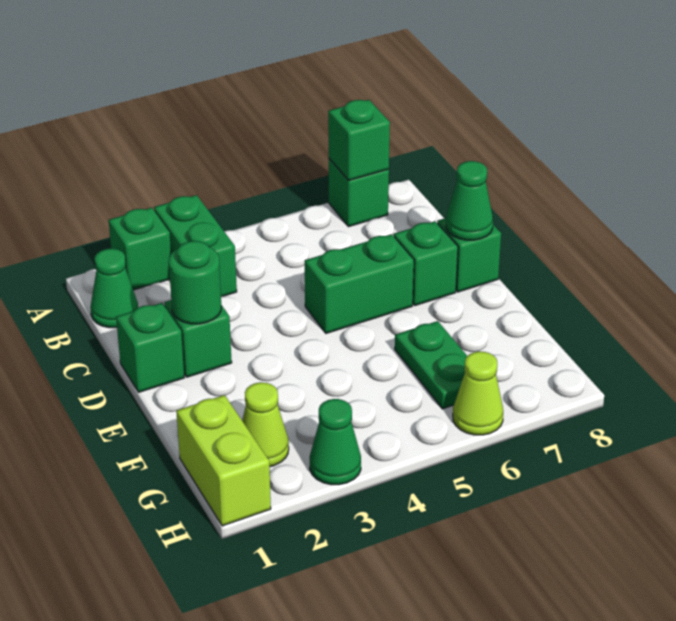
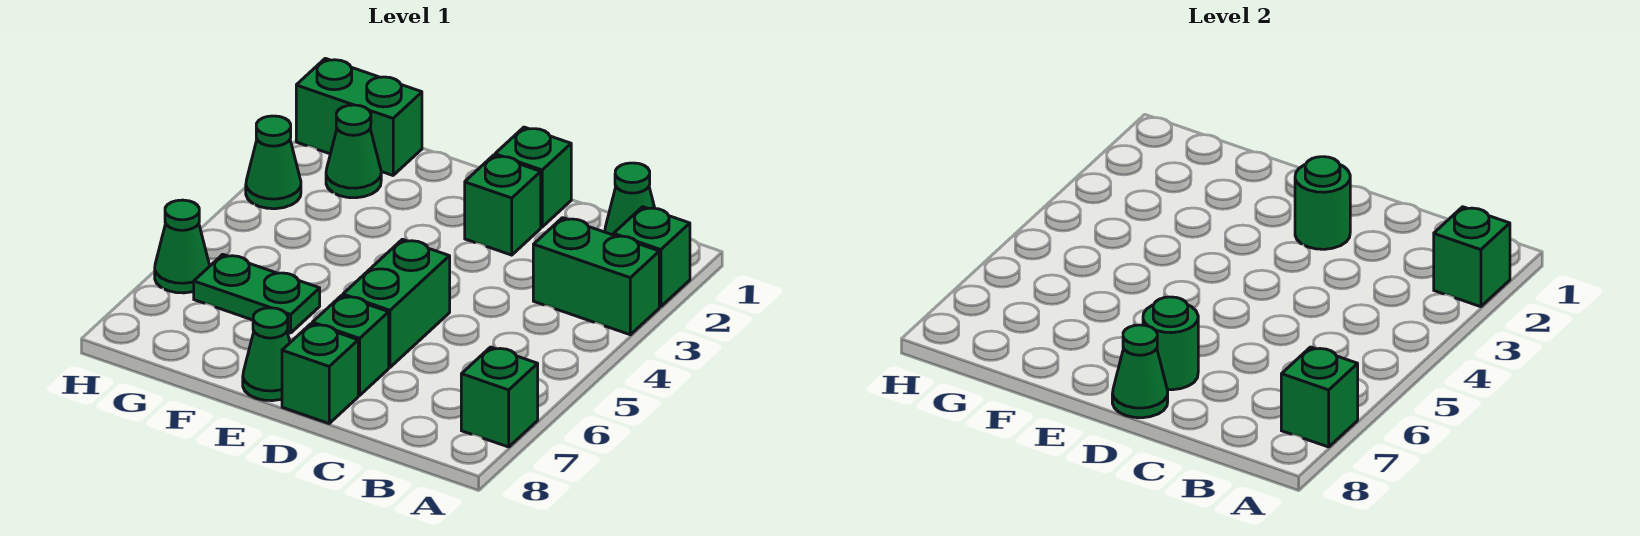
none -> green 1x1 brick [1434,207,1510,307]
none -> green 1x1 round brick [1143,297,1198,390]
none -> green 1x1 cone [243,308,290,401]
lime 1x2 brick [176,395,271,526] -> green 1x2 brick [296,58,422,175]
lime 1x1 cone [242,382,289,467] -> green 1x1 cone [326,105,381,198]
lime 1x1 cone [453,351,503,435] -> green 1x1 cone [155,200,210,293]

